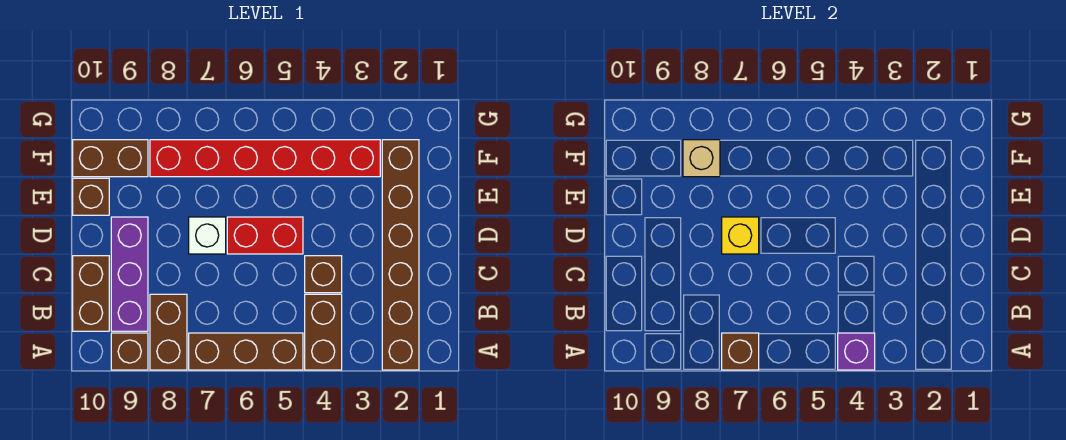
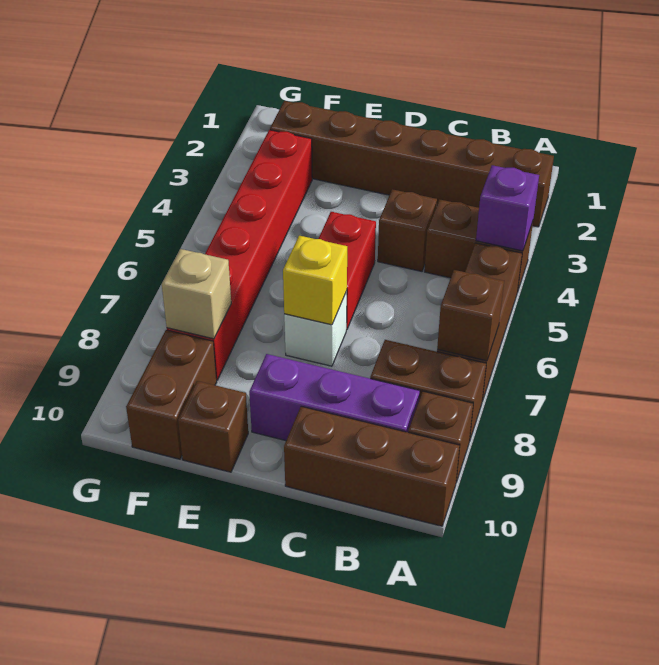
brown 1x2 brick [73,256,109,331] -> brown 1x3 brick [284,406,460,526]

